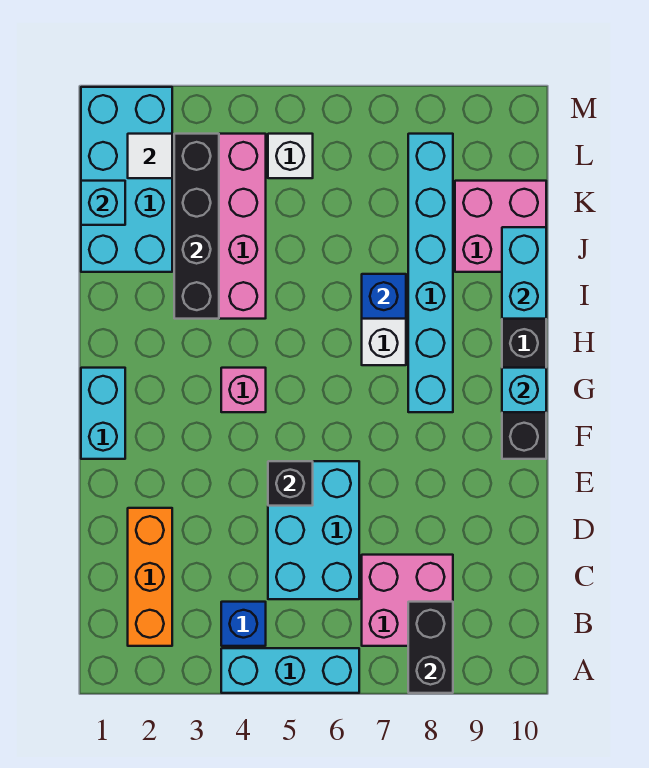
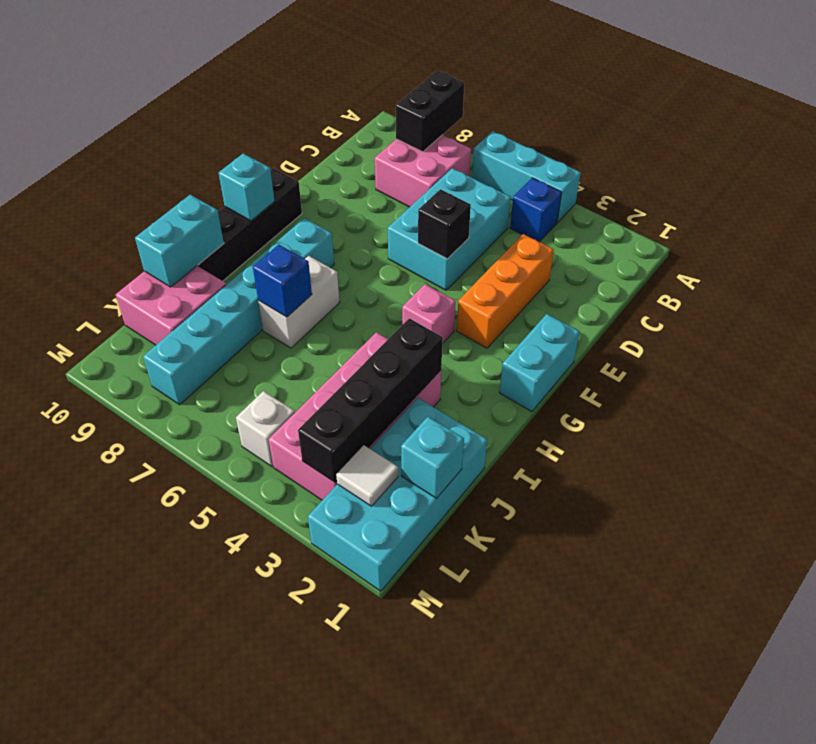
orange 1x3 brick [128,508,172,646] -> orange 1x3 brick moved to [457,234,554,348]

